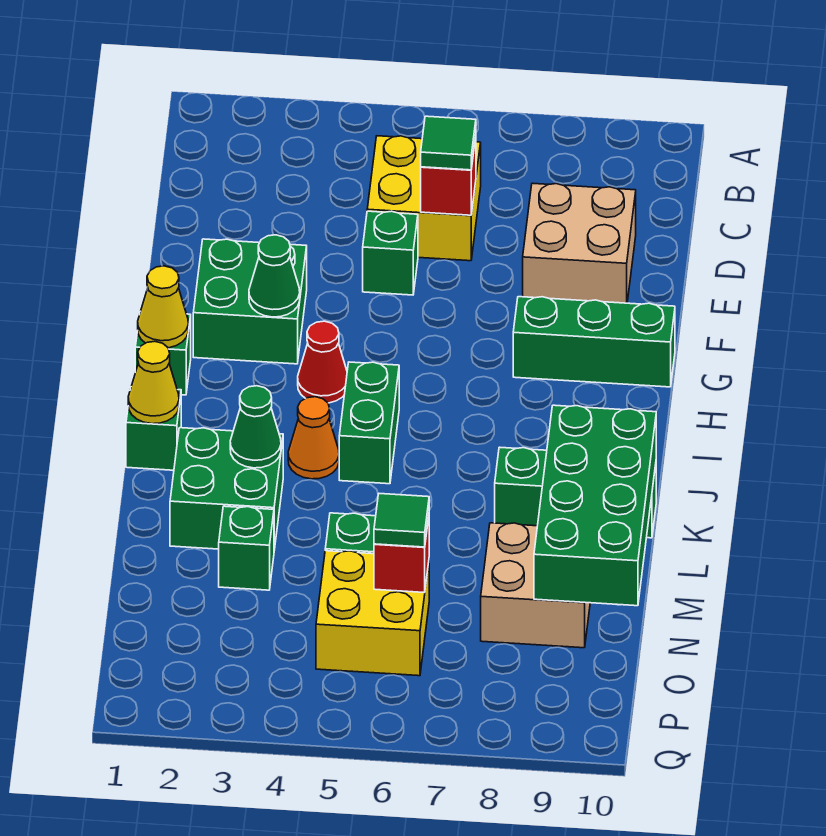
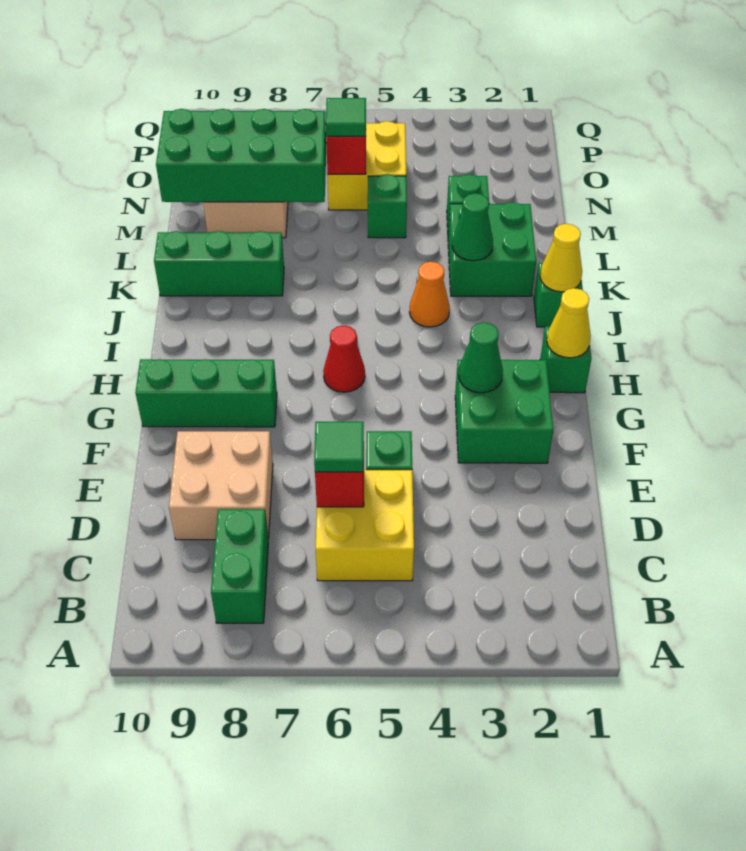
red 1x1 cone [298,321,347,403] -> red 1x1 cone moved to [323,325,365,392]
green 1x2 brick [339,362,399,484] -> green 1x2 brick moved to [211,509,268,623]
green 2x4 brick [534,405,656,606] -> green 2x4 brick turned to [156,109,326,202]

